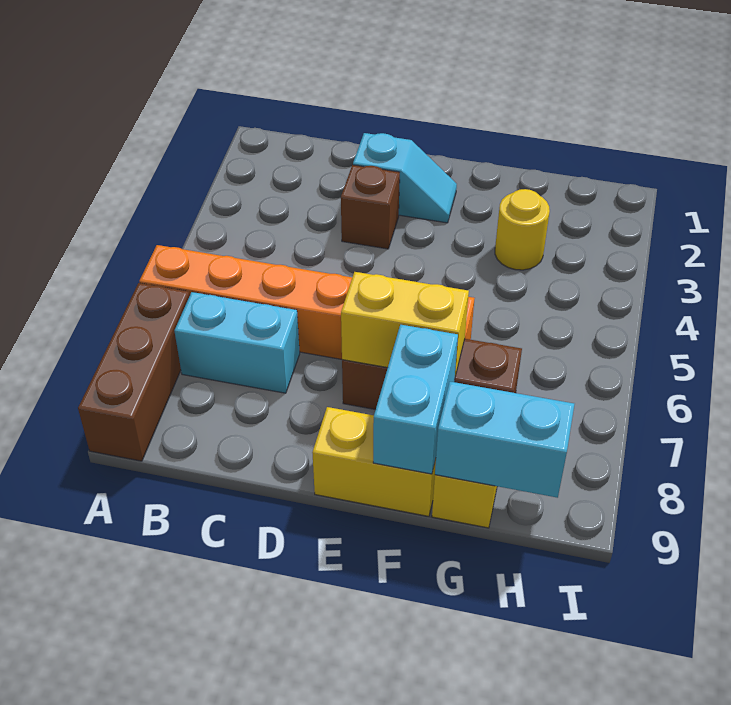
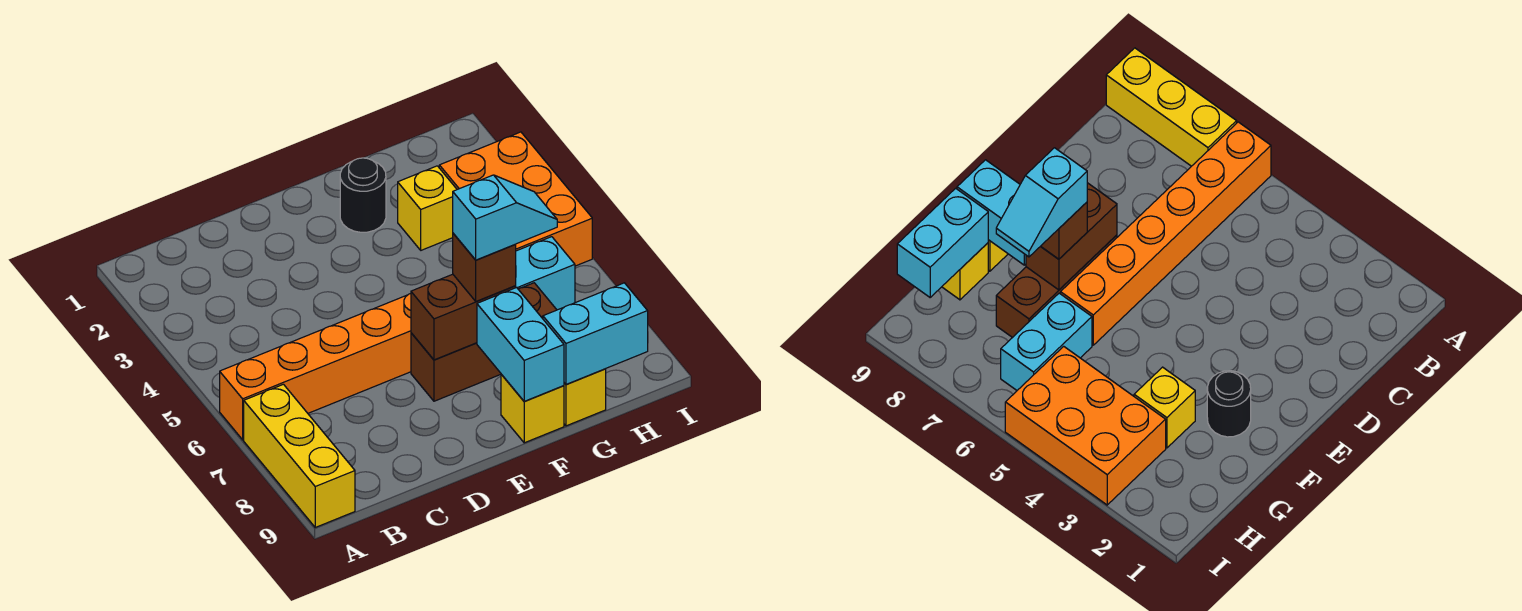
brown 1x3 brick [78,283,190,461] -> yellow 1x3 brick [244,384,355,527]
cyan 1x2 brick [175,292,300,393] -> cyan 1x2 brick moved to [516,237,575,310]
cyan 1x2 slope [353,133,457,223] -> cyan 1x2 slope moved to [453,175,557,260]
brown 1x1 brick [341,165,400,249] -> brown 1x1 brick moved to [453,233,516,302]
yellow 1x2 brick [341,272,469,376] -> brown 1x2 brick [411,274,516,360]
yellow 1x2 brick [312,407,436,516] -> yellow 1x1 brick [501,374,564,443]
none -> black 1x1 round brick [340,158,386,232]
yellow 1x1 round brick [495,189,550,270] -> yellow 1x1 brick [398,166,457,250]
none -> orange 2x3 brick [439,132,592,266]

